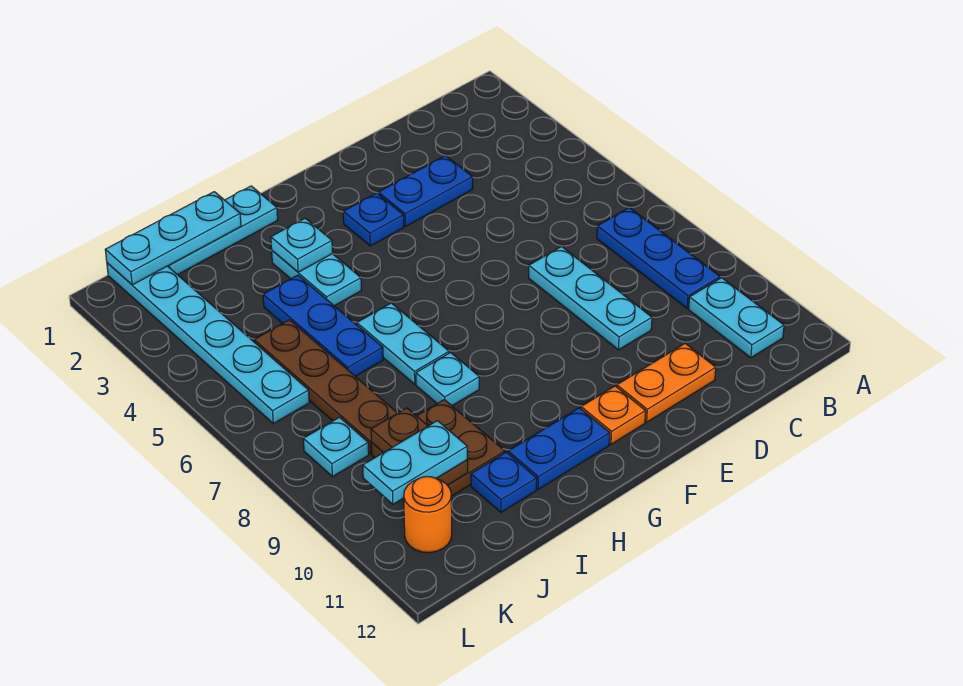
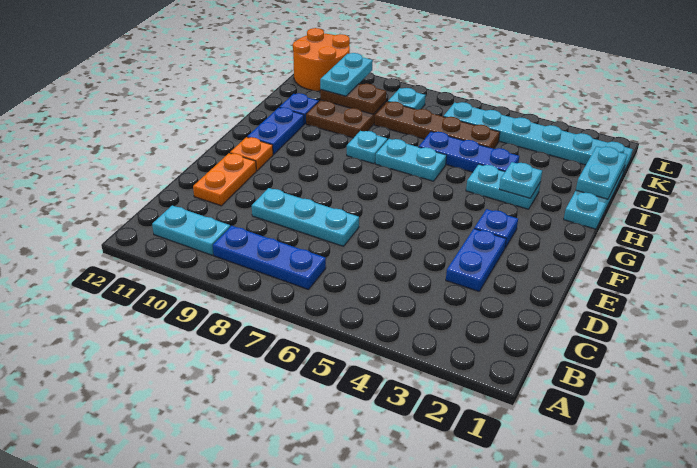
cyan 1x3 plate [105,192,241,285] -> cyan 1x2 plate [576,146,627,199]
orange 1x1 round brick [404,477,452,553] -> orange 2x2 round brick [293,28,350,91]

